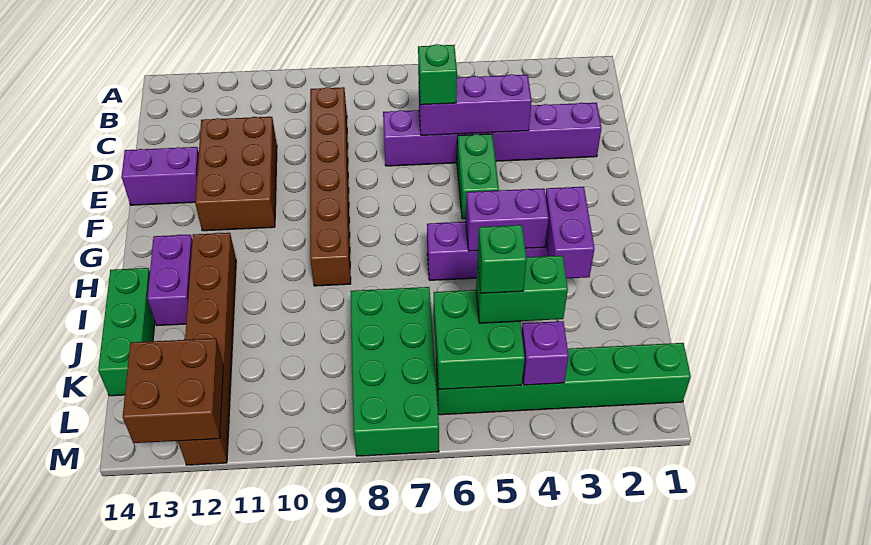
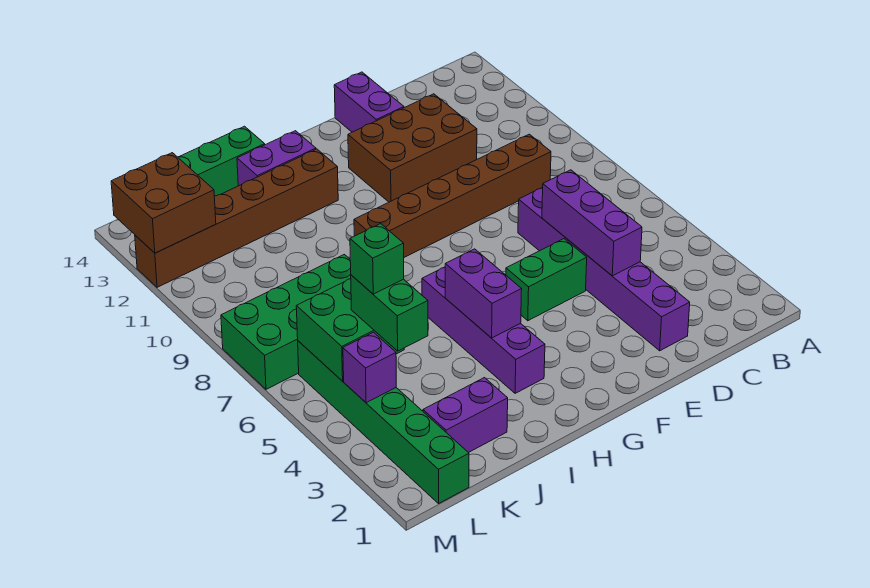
green 1x1 brick [418,44,457,105] -> none
purple 1x2 brick [545,187,595,278] -> purple 1x2 brick moved to [423,378,508,453]

